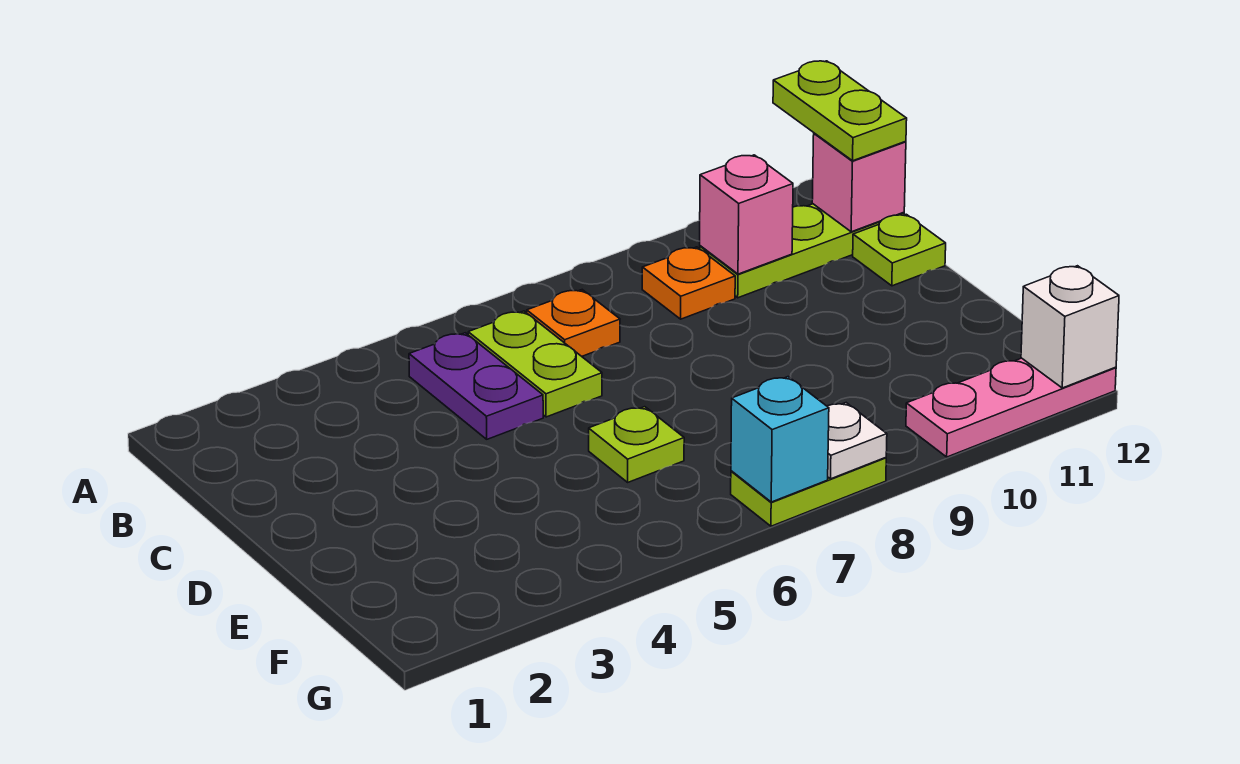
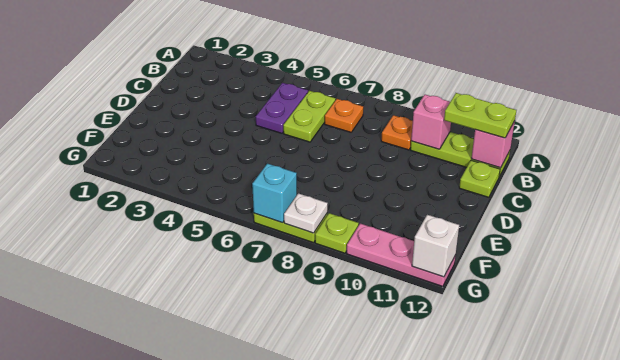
lime 1x2 plate [773,61,907,161] -> lime 1x2 plate turned to [444,93,516,138]
lime 1x1 plate [589,407,684,482] -> lime 1x1 plate moved to [315,213,359,253]

